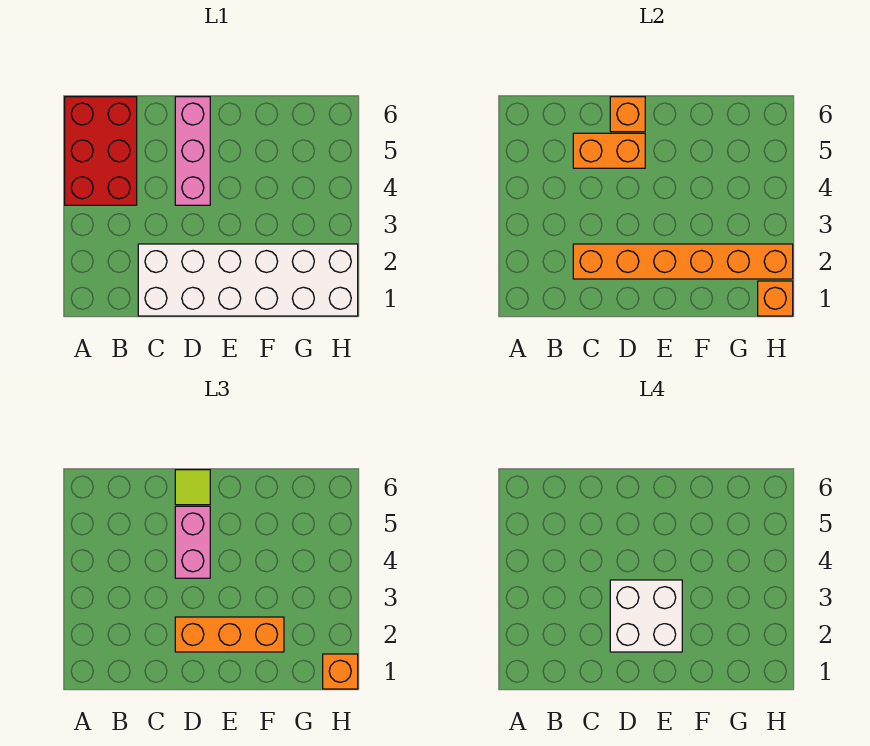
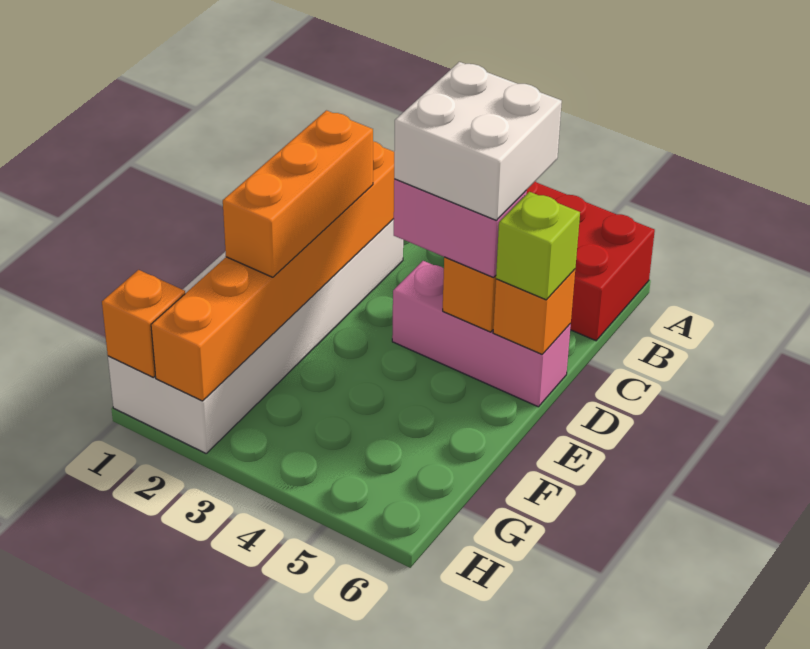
white 2x2 brick [610,580,682,652] -> white 2x2 brick moved to [394,62,562,221]
lime 1x1 tile [175,470,210,505] -> lime 1x1 brick [496,192,580,300]
orange 1x1 brick [323,654,358,689] -> none

